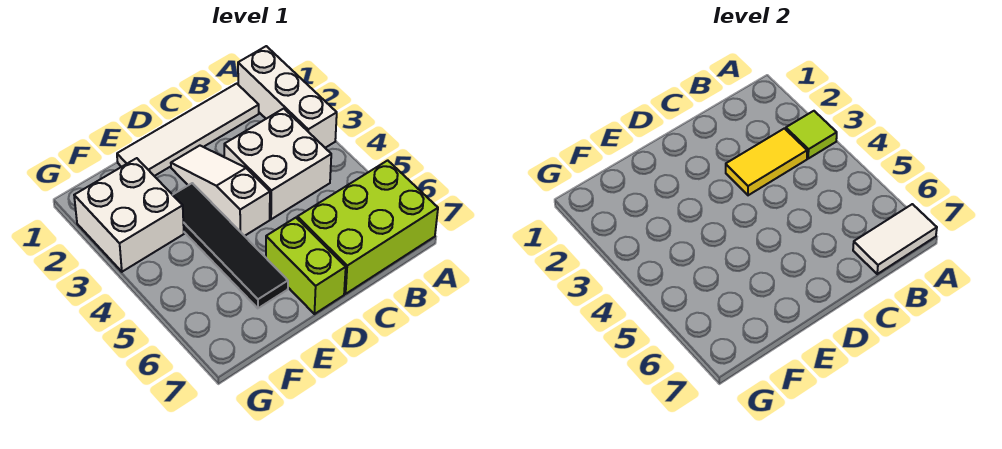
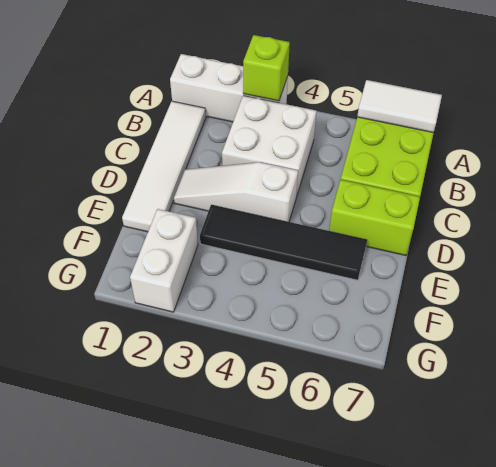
lime 1x1 tile [786,111,837,159] -> lime 1x1 brick [243,35,290,101]
white 1x2 tile [853,204,937,274] -> white 1x2 tile turned to [357,80,442,133]
yellow 1x2 tile [726,128,807,195] -> none
white 2x2 brick [74,158,184,272] -> white 1x2 brick [130,209,198,312]

